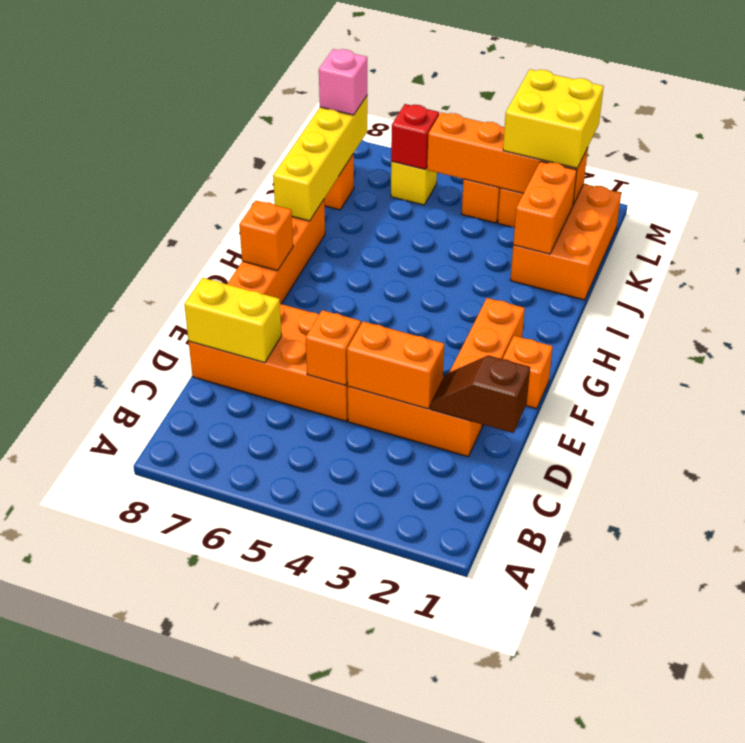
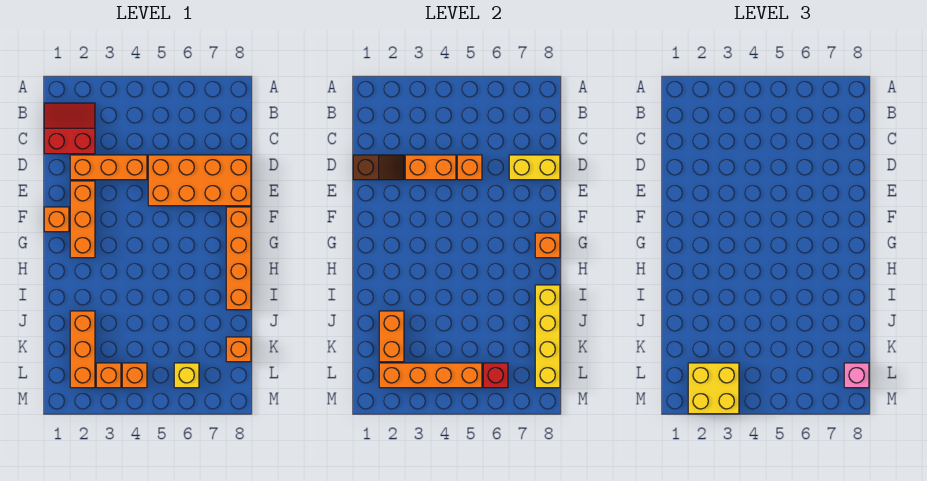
none -> red 2x2 slope [44,103,95,154]
orange 2x3 brick [510,184,621,300] -> orange 1x3 brick [70,311,95,388]

